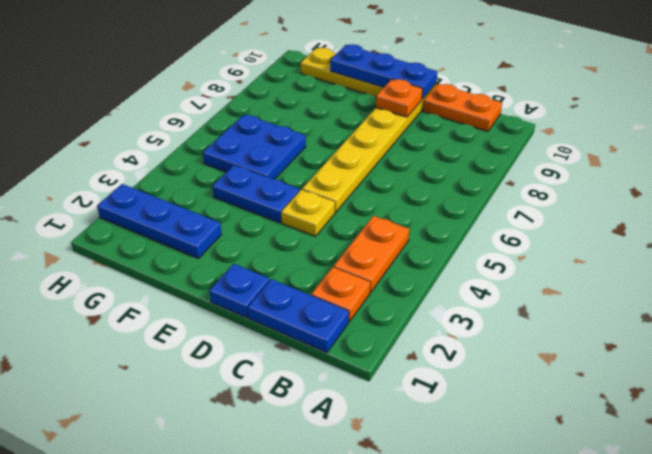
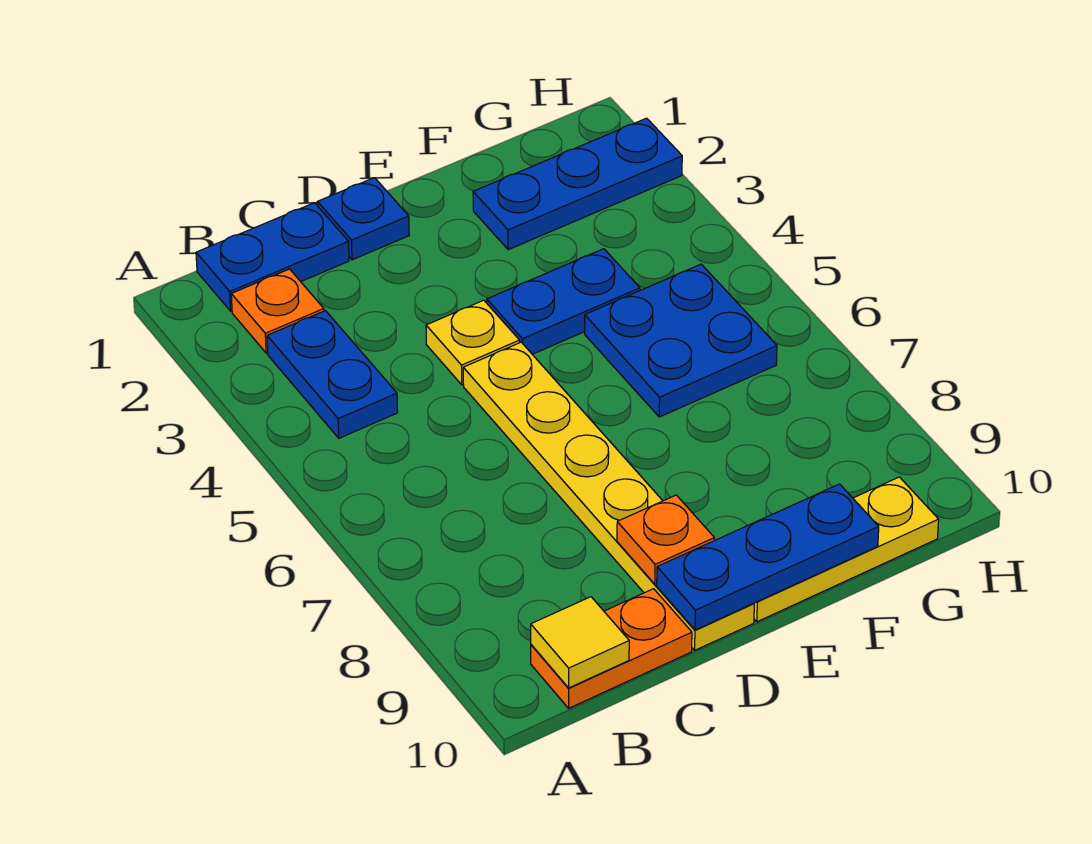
orange 1x2 plate [334,216,409,292] -> blue 1x2 plate [267,311,398,438]
none -> yellow 1x1 tile [531,597,629,688]

